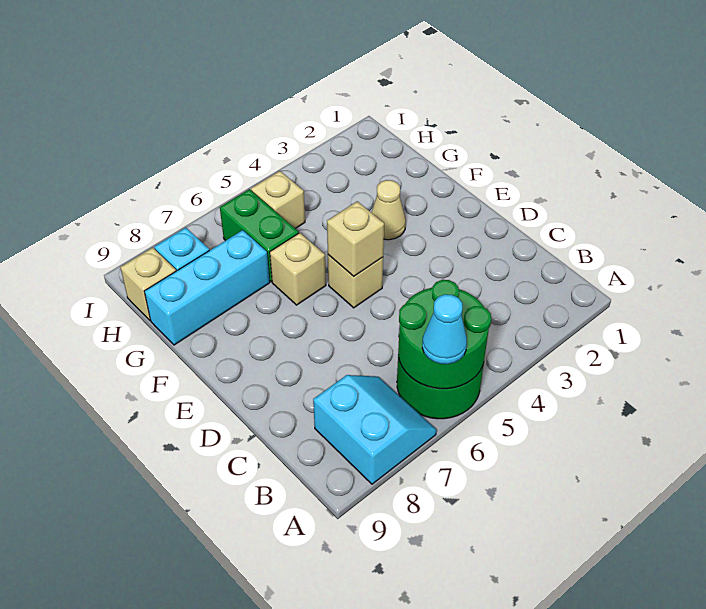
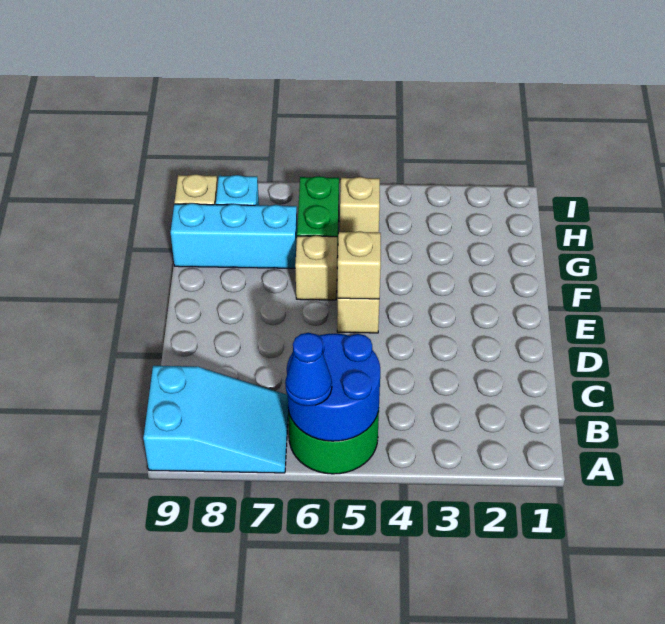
green 2x2 round brick [398,280,491,389] -> blue 2x2 round brick [287,334,380,441]
cyan 1x1 cone [422,294,467,364] -> blue 1x1 cone [285,333,332,406]
cyan 2x2 slope [313,375,436,484] -> cyan 2x3 slope [143,366,288,473]
tan 1x1 cone [371,180,406,240] -> none

